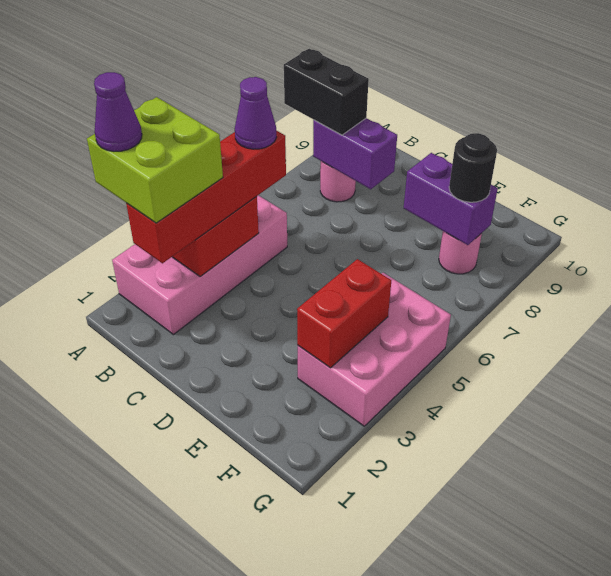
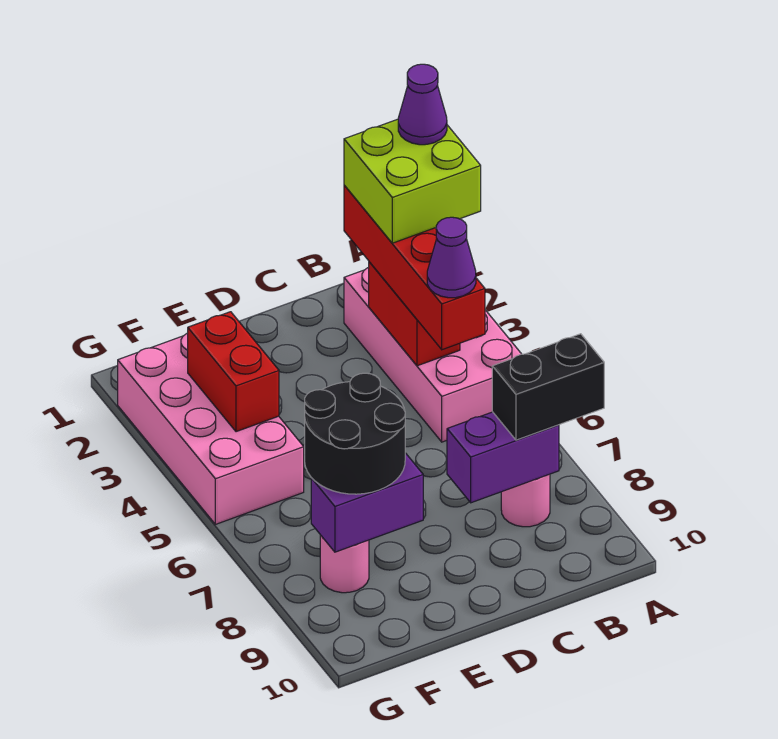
pink 2x3 brick [298,273,451,426] -> pink 2x4 brick [117,333,304,524]
black 1x1 round brick [449,133,497,202] -> black 2x2 round brick [305,373,405,494]

